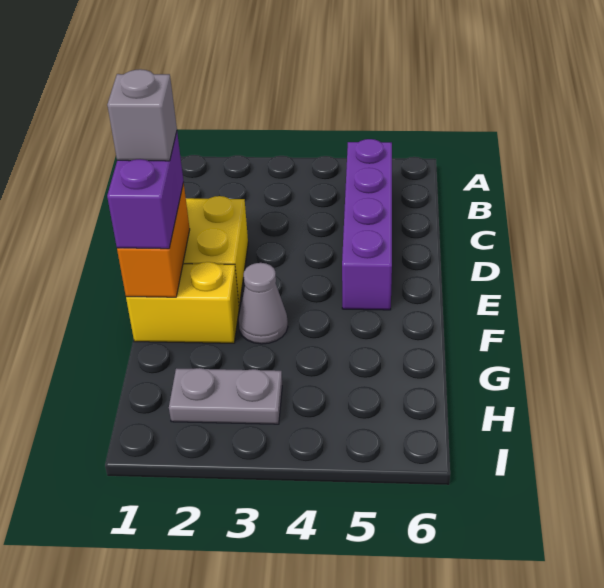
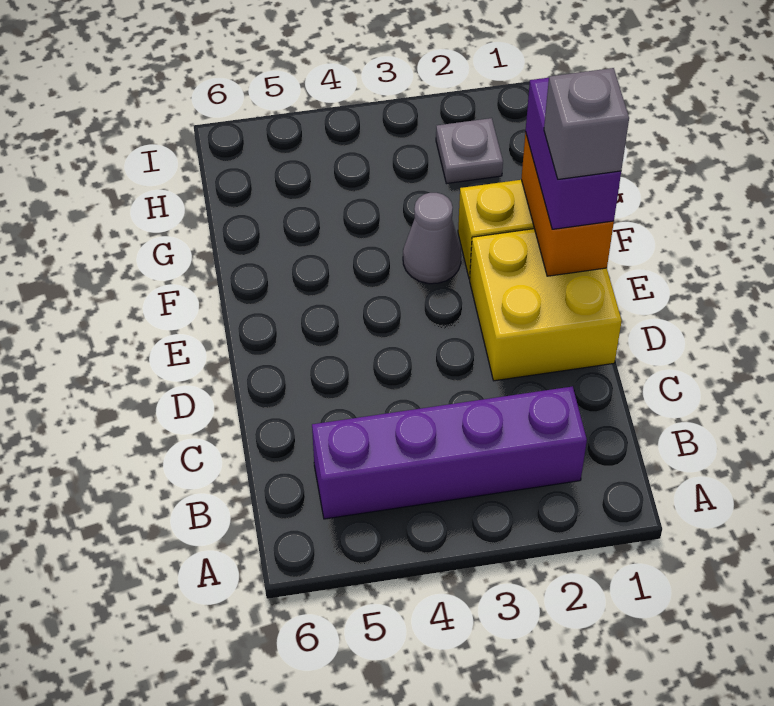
purple 1x4 brick [342,139,392,310] -> purple 1x4 brick turned to [312,386,587,519]
grey 1x2 plate [169,368,282,424] -> grey 1x1 plate [436,118,503,184]

